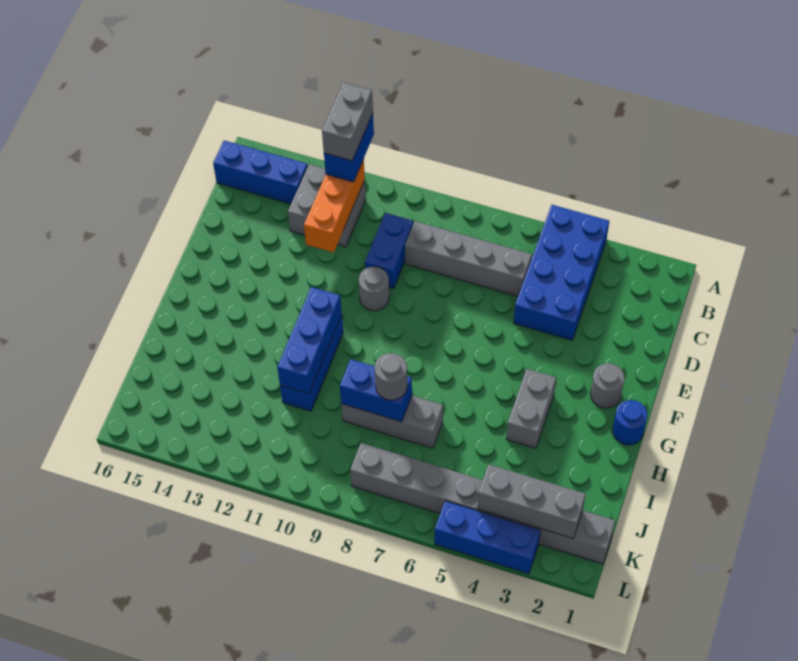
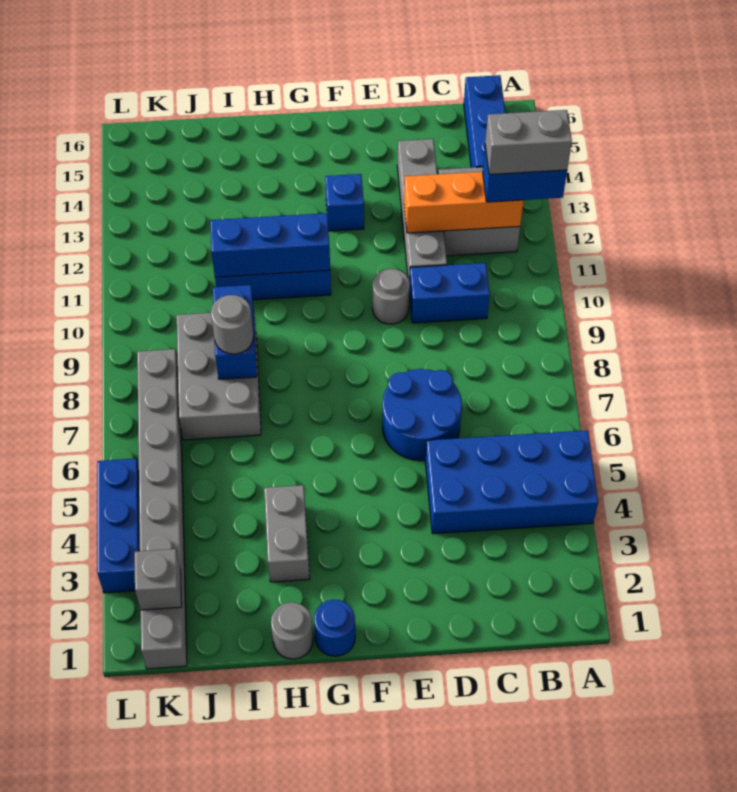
grey 1x4 brick [405,221,532,296] -> grey 1x4 brick moved to [397,139,447,282]
none -> blue 2x2 round brick [382,369,462,461]
grey 1x1 round brick [590,363,624,408] -> grey 1x1 round brick moved to [271,602,313,659]
none -> blue 1x1 brick [325,174,364,231]
grey 1x2 brick [506,369,556,448] -> grey 1x2 brick turned to [264,485,310,582]
grey 1x3 brick [341,396,443,448] -> grey 2x3 brick [177,313,261,440]
grey 1x3 brick [478,465,586,539] -> grey 1x1 brick [135,549,182,610]

